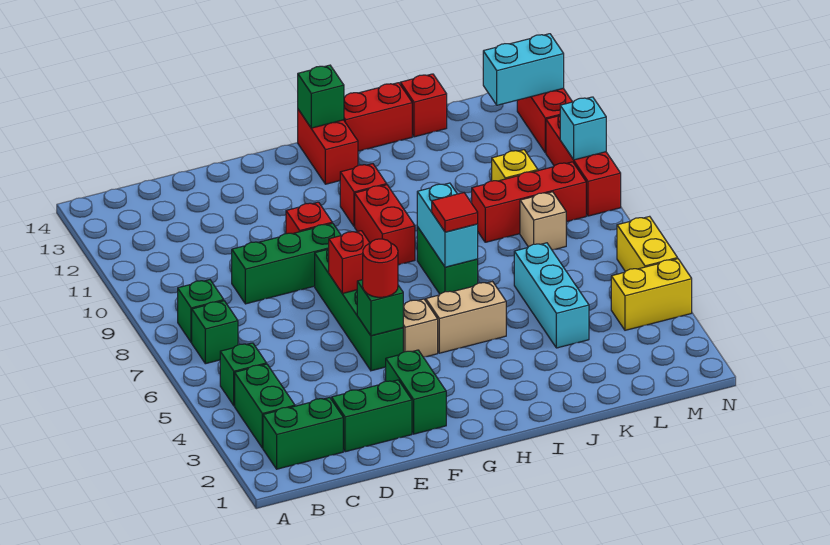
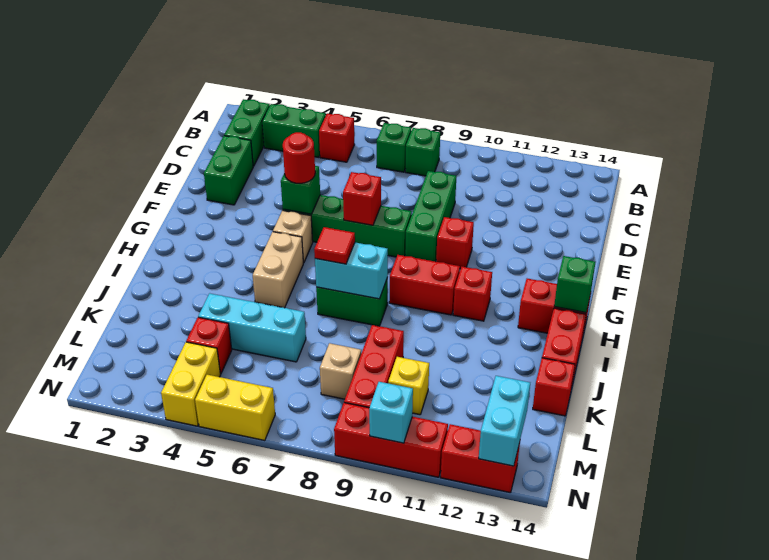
green 1x1 brick [220,343,266,406] -> red 1x1 brick [319,113,355,162]
green 1x2 brick [386,350,446,434] -> none
none -> red 1x1 brick [186,317,232,374]

